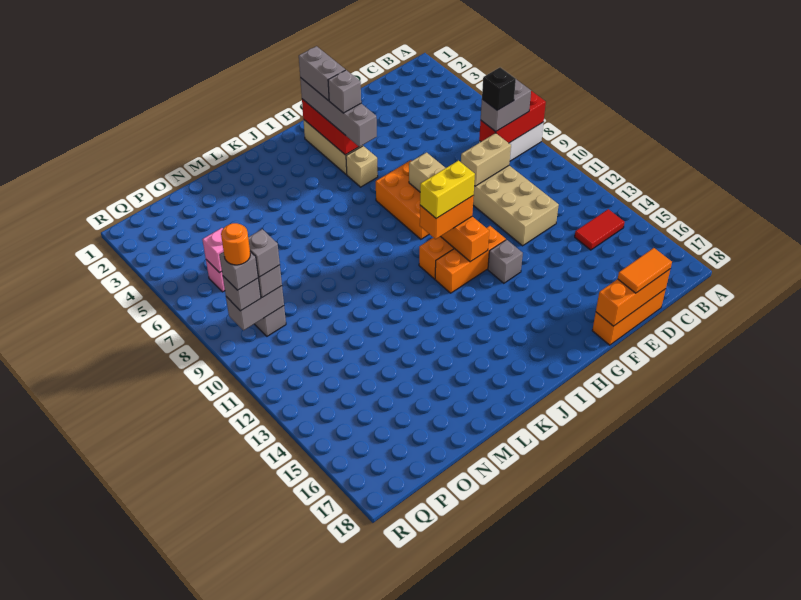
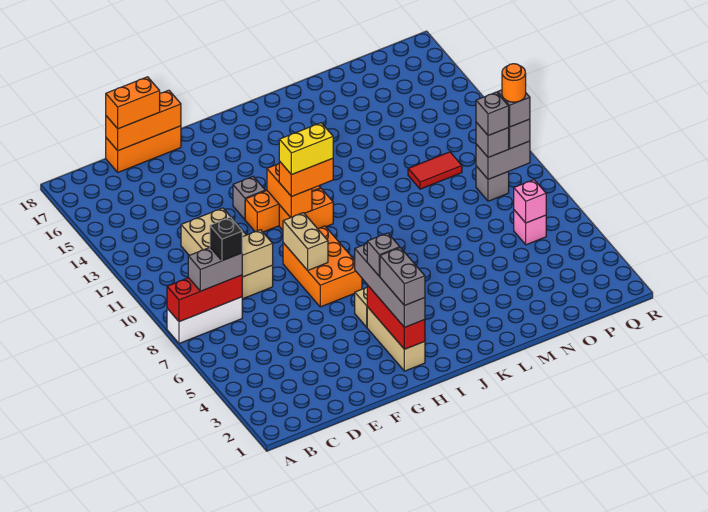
red 1x2 tile [575,209,625,250] -> red 1x2 tile moved to [408,152,462,189]
orange 1x2 tile [618,248,672,293] -> orange 1x2 brick [106,77,160,129]

